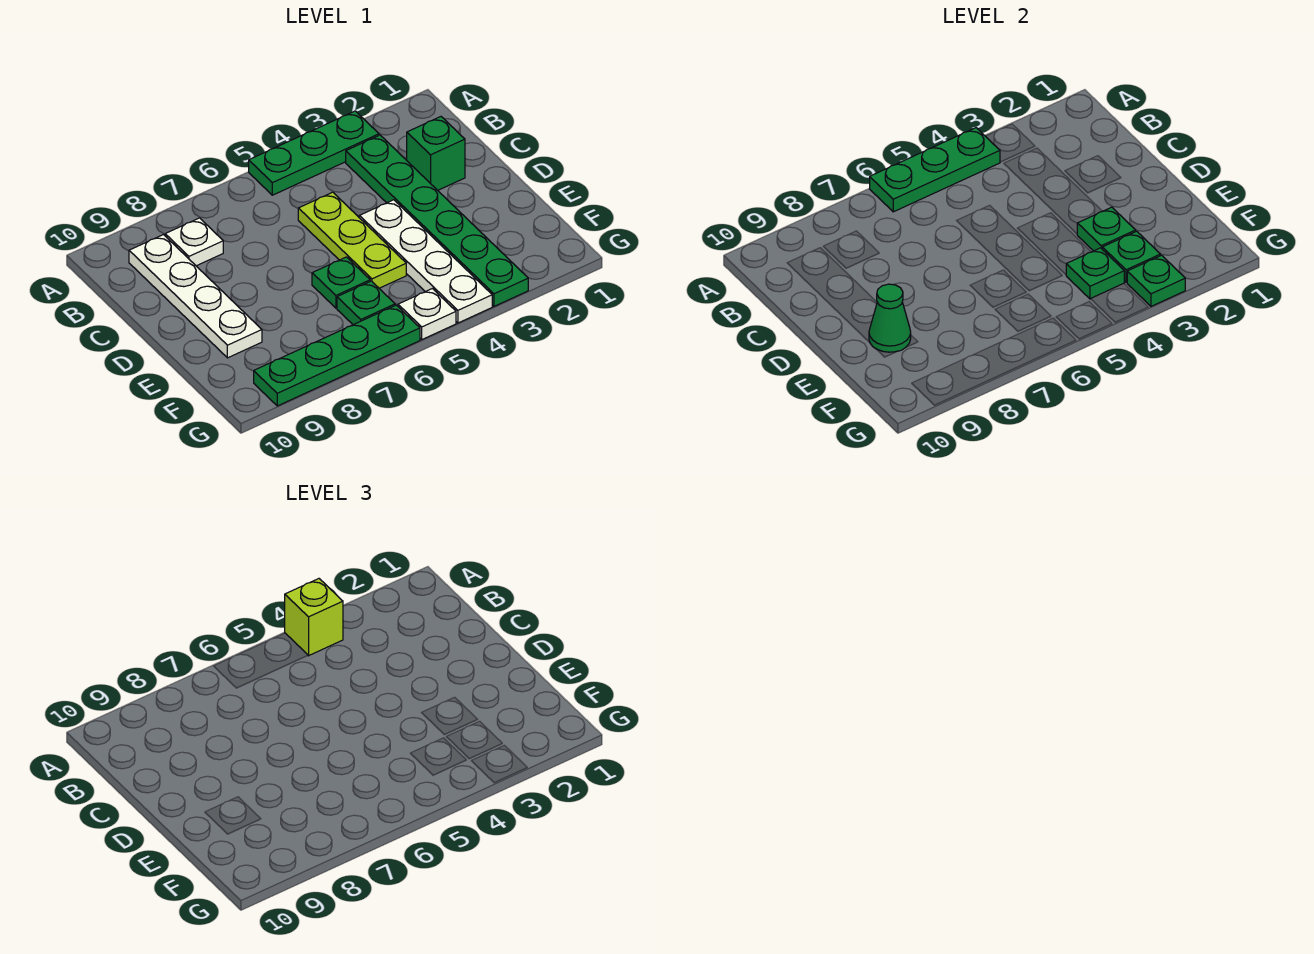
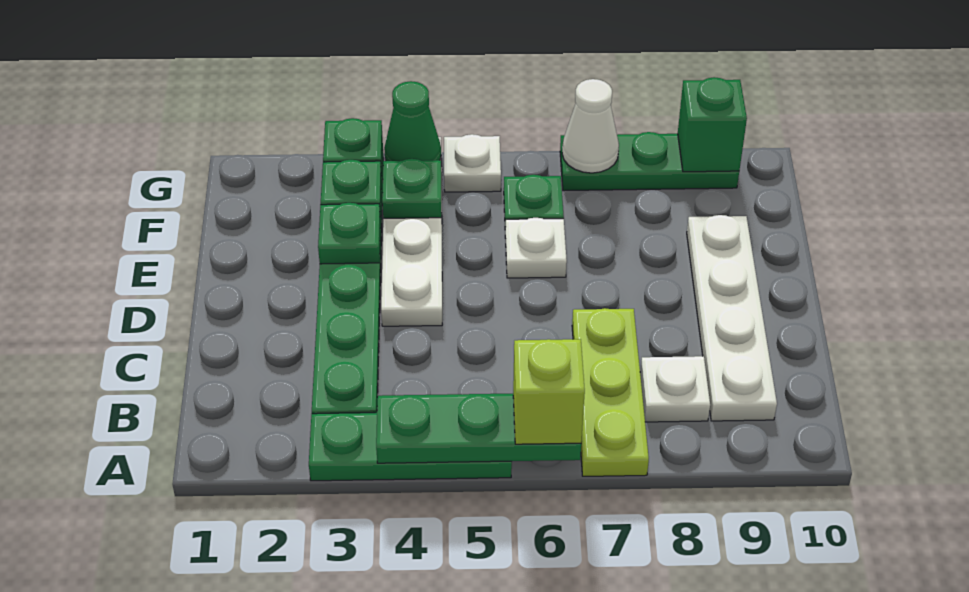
lime 1x1 brick [285,579,343,656] -> lime 1x1 brick moved to [513,339,585,444]
green 1x1 brick [407,117,465,190] -> green 1x1 brick moved to [678,77,747,172]
lime 1x3 plate [298,192,406,288] -> lime 1x3 plate moved to [572,308,649,476]
green 1x1 plate [312,257,370,308] -> white 1x1 plate [505,218,567,278]
green 1x1 cone [869,284,911,352] -> green 1x1 cone moved to [384,81,441,161]
green 1x4 plate [254,305,420,406] -> green 1x3 plate [560,132,739,191]
none -> white 1x1 cone [562,79,619,173]

